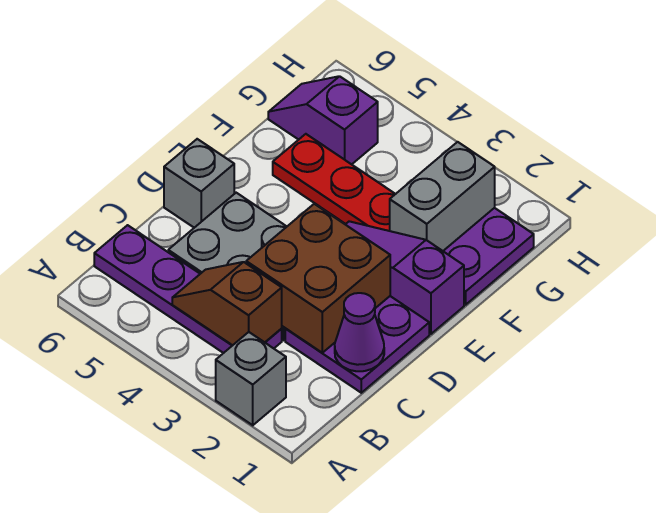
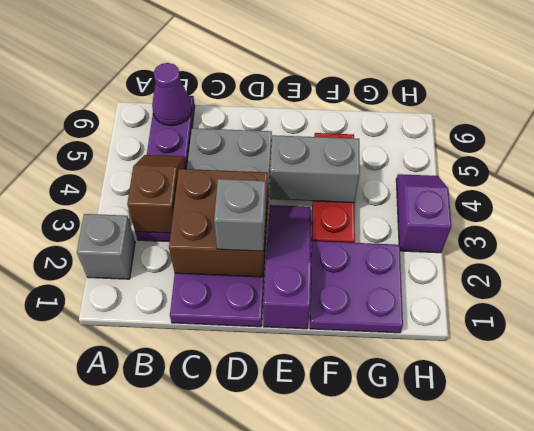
purple 1x1 cone [335,293,384,371] -> purple 1x1 cone moved to [152,63,192,126]
grey 1x1 brick [164,139,234,228] -> grey 1x1 brick moved to [214,179,266,251]
grey 1x2 brick [390,142,495,251] -> grey 1x2 brick moved to [270,135,360,203]
purple 1x2 slope [268,76,378,164] -> purple 1x2 slope moved to [396,174,451,253]

